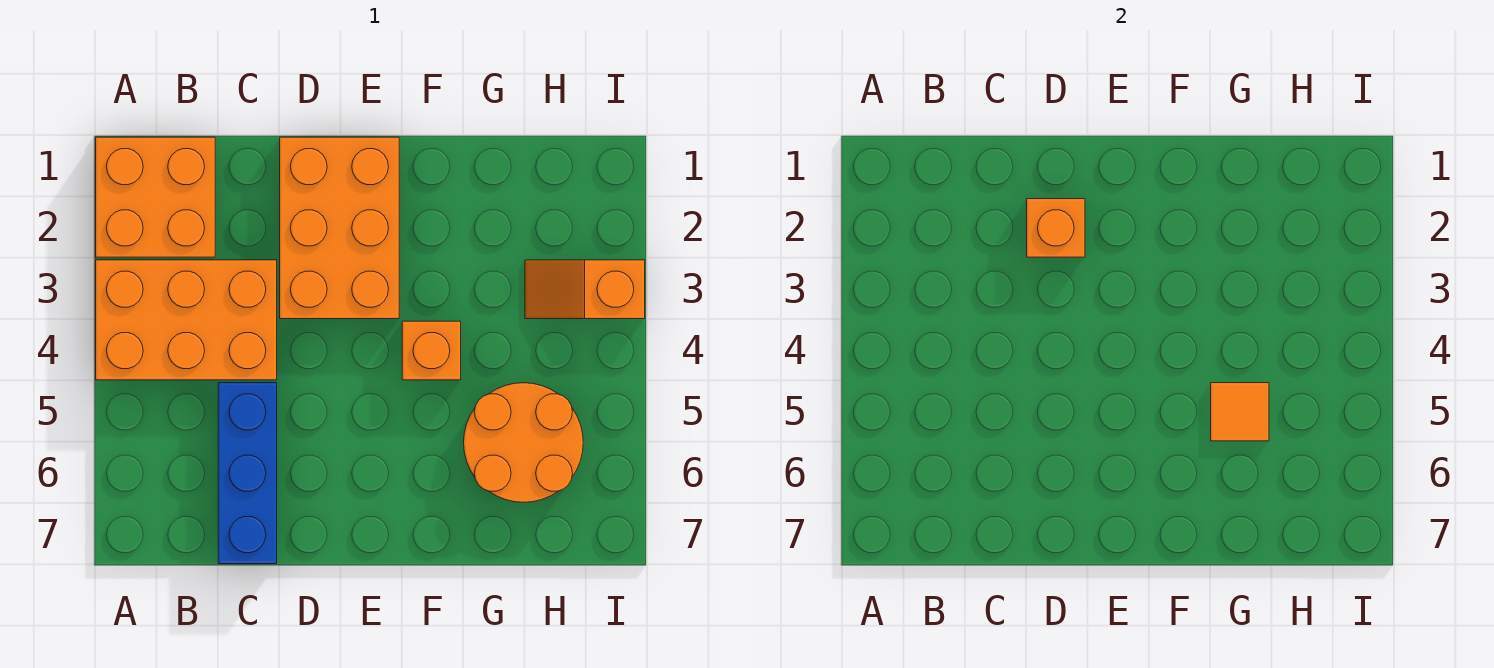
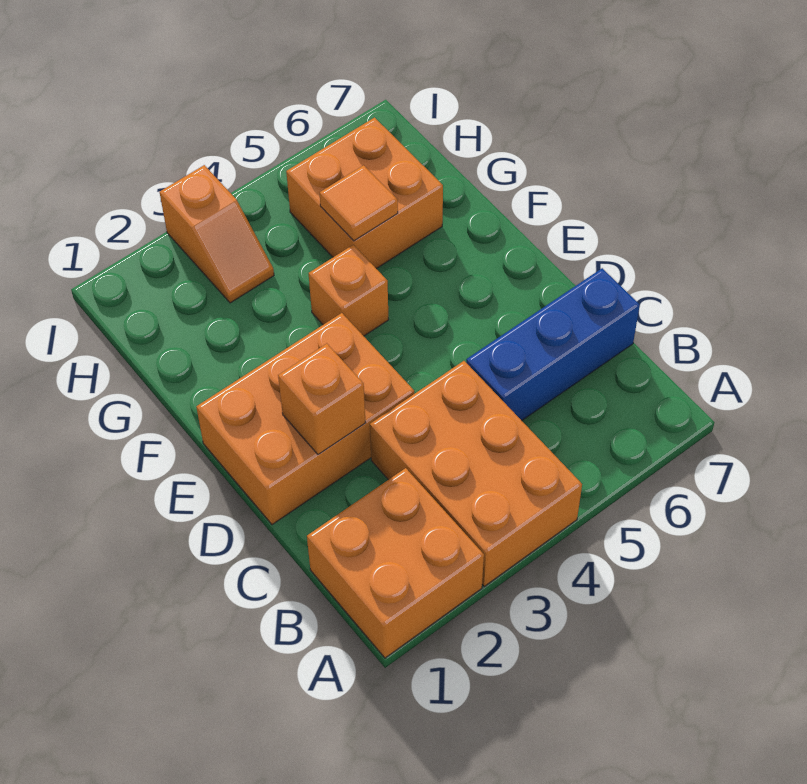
orange 2x2 round brick [464,383,583,502] -> orange 2x2 brick [286,118,443,269]

